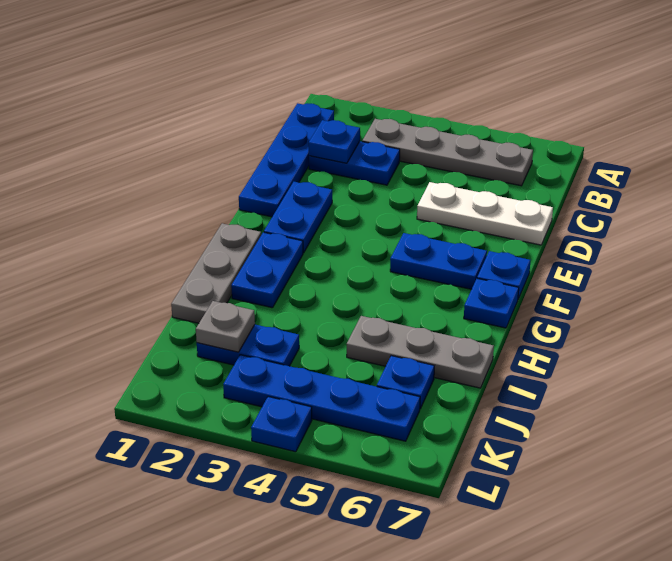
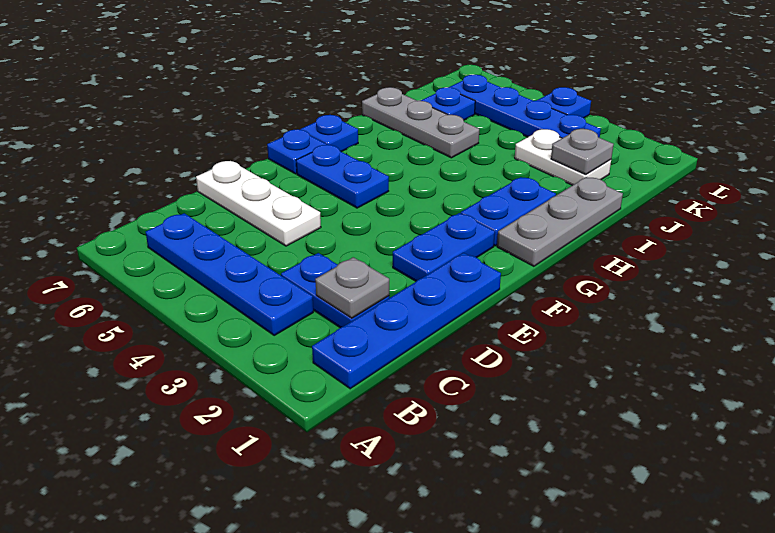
grey 1x4 plate [362,119,533,186] -> blue 1x4 plate [146,213,313,335]
blue 1x1 plate [309,120,360,163] -> grey 1x1 plate [315,257,389,318]
blue 1x2 plate [197,325,299,366] -> white 1x2 plate [515,129,611,185]

